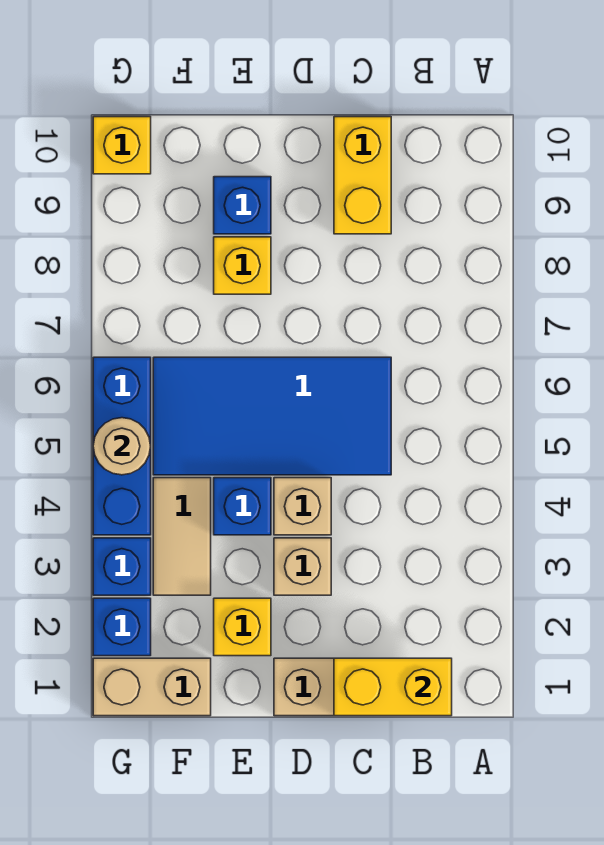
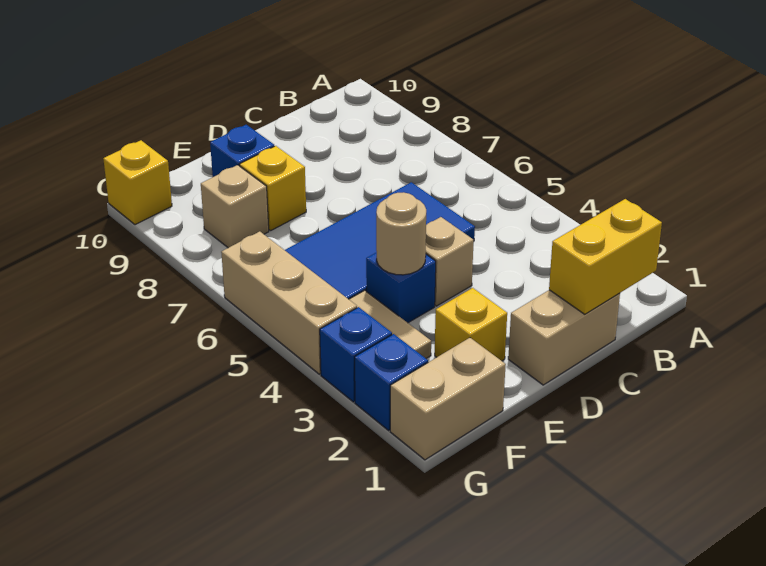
yellow 1x2 brick [334,117,391,234] -> none
tan 1x1 brick [274,538,331,595] -> tan 1x1 brick moved to [201,165,269,248]
blue 1x3 brick [93,357,151,535] -> tan 1x3 brick [221,231,357,374]
tan 1x1 round brick [93,418,151,475] -> tan 1x1 round brick moved to [376,192,426,275]

